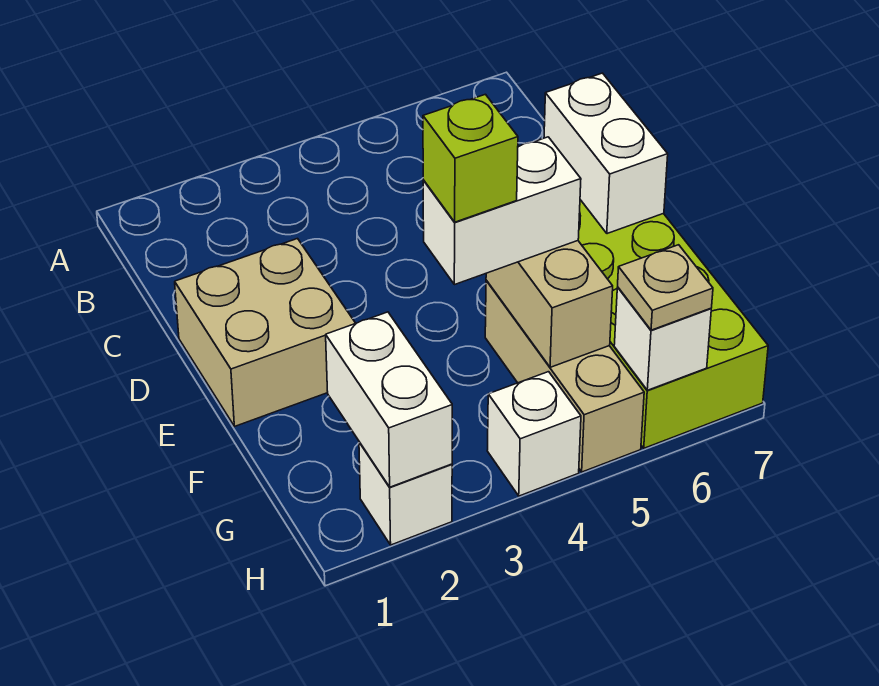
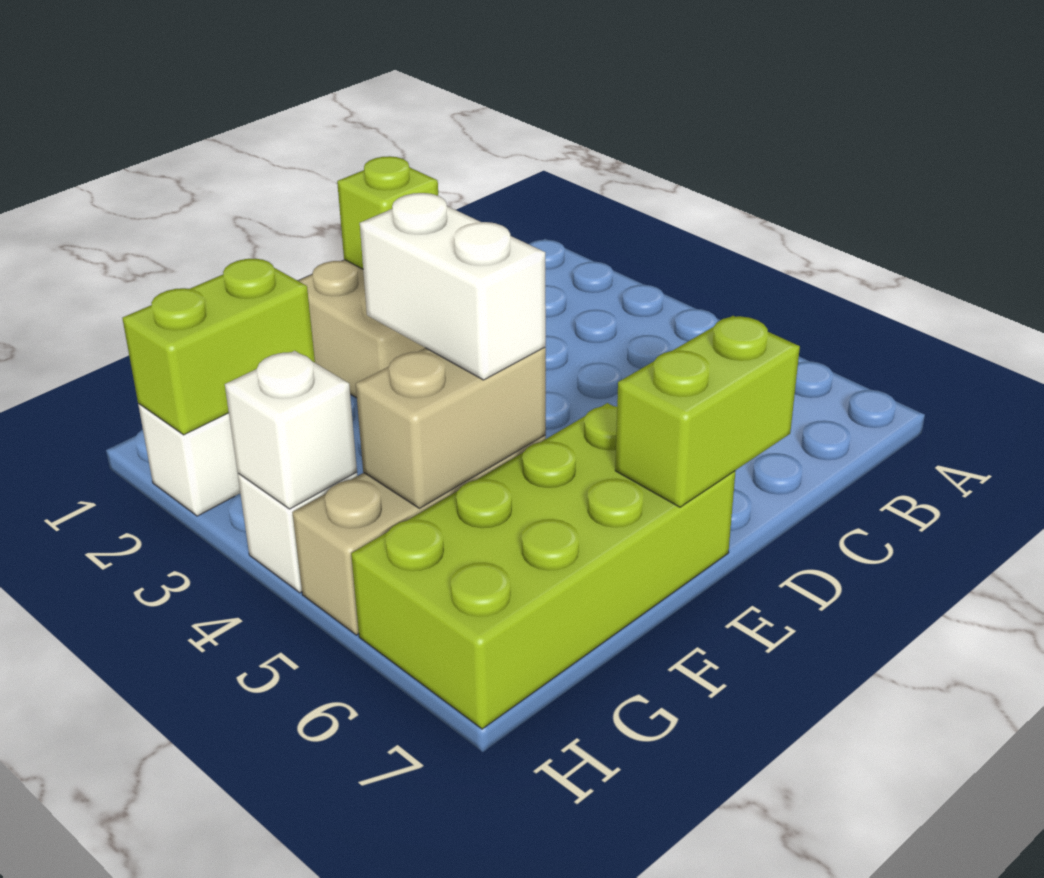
white 1x2 brick [544,73,668,234] -> lime 1x2 brick [615,316,800,507]
lime 1x1 brick [423,94,518,222] -> lime 1x1 brick moved to [337,156,438,269]
white 1x2 brick [326,312,452,487] -> lime 1x2 brick [122,259,315,435]
white 1x1 brick [614,287,711,390] -> white 1x1 brick moved to [225,351,357,509]
tan 1x1 plate [618,245,713,330] -> none

